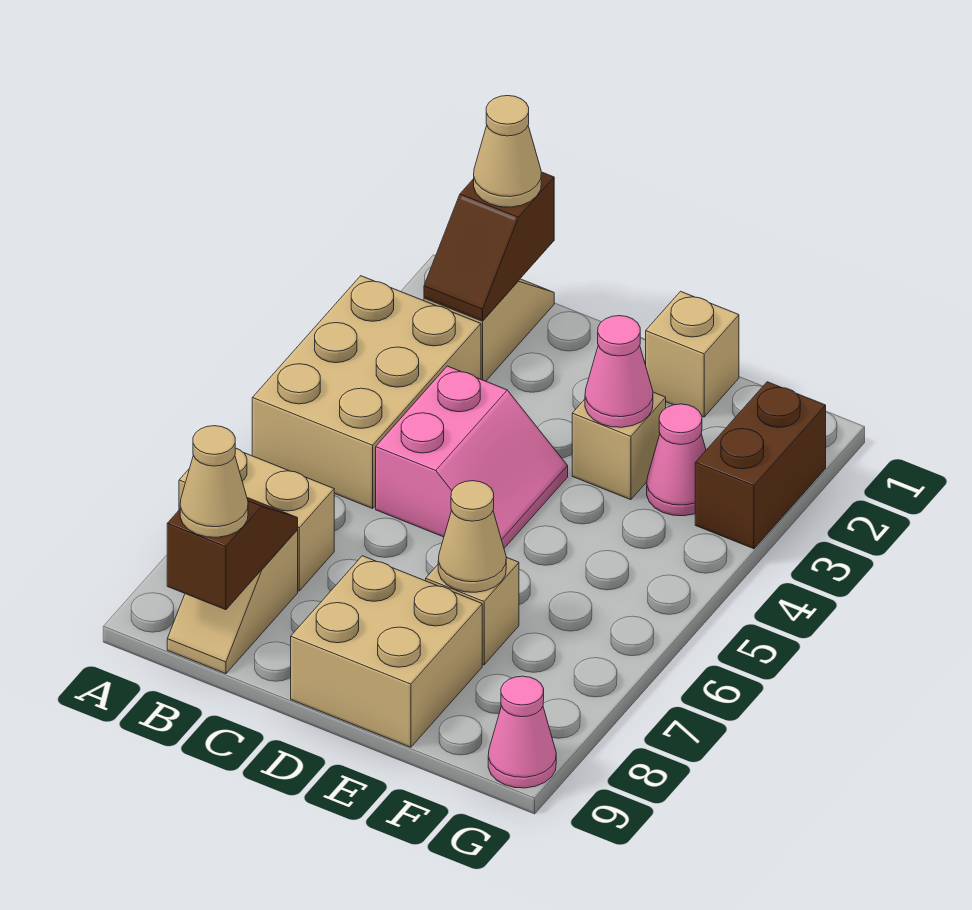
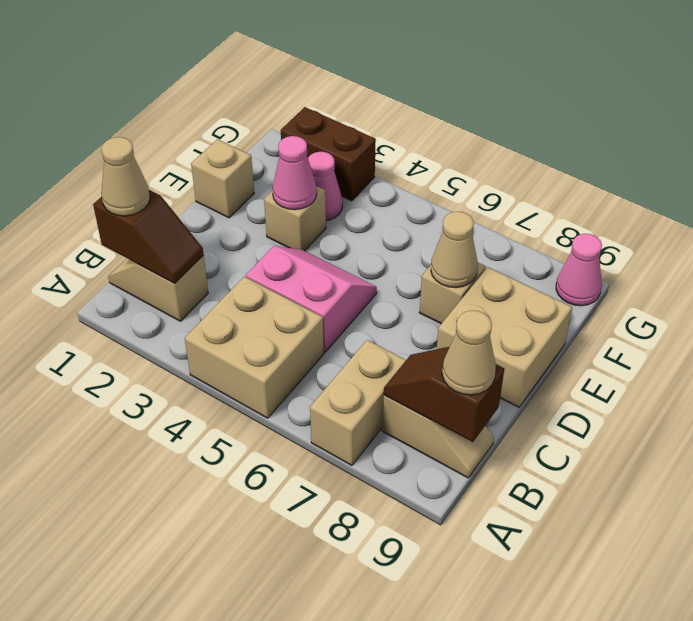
tan 2x3 brick [252,276,481,508] -> tan 2x2 brick [185,277,324,418]

